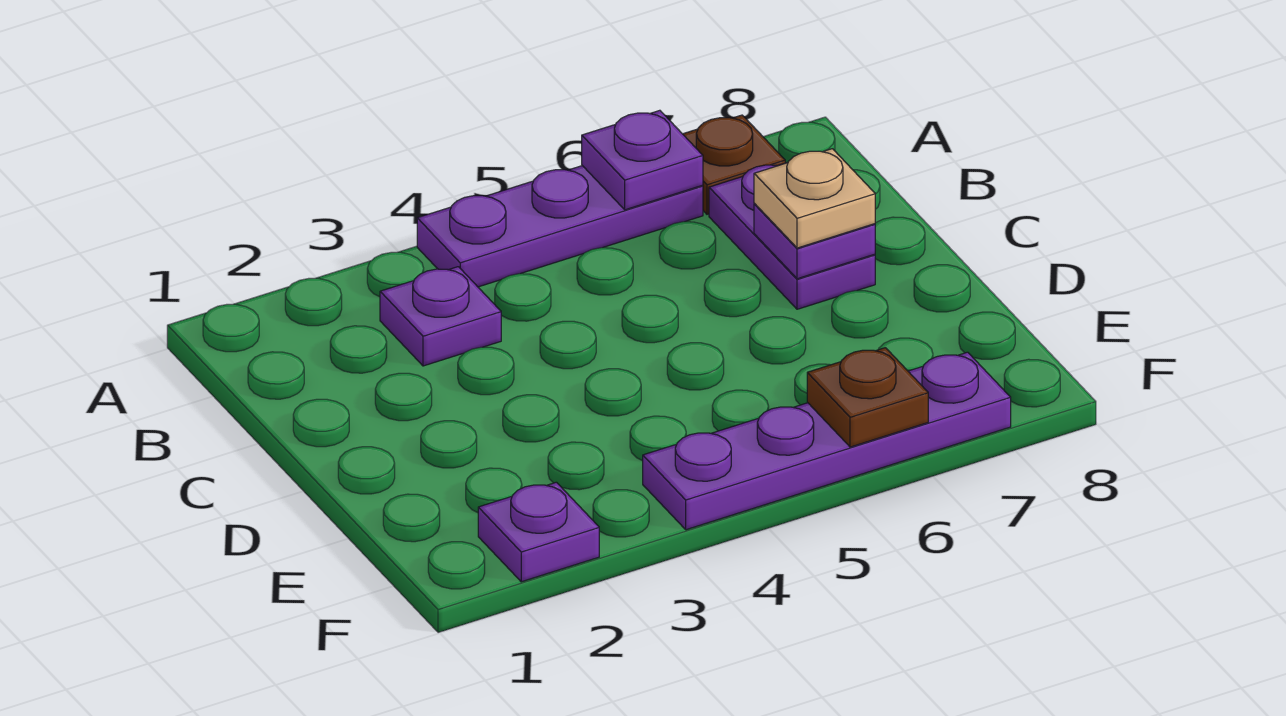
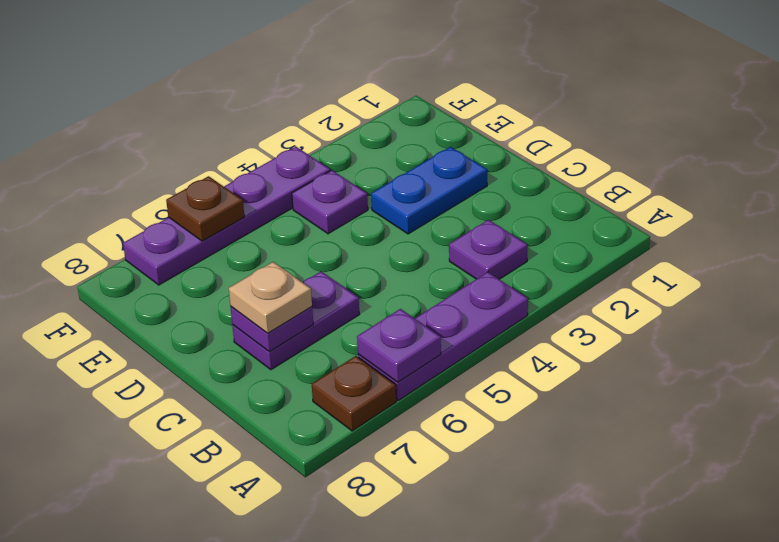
purple 1x2 plate [709,163,875,309] -> purple 1x2 plate turned to [232,271,360,370]
none -> blue 1x2 plate [371,147,487,234]
purple 1x1 plate [478,482,599,582] -> purple 1x1 plate moved to [292,170,368,234]

